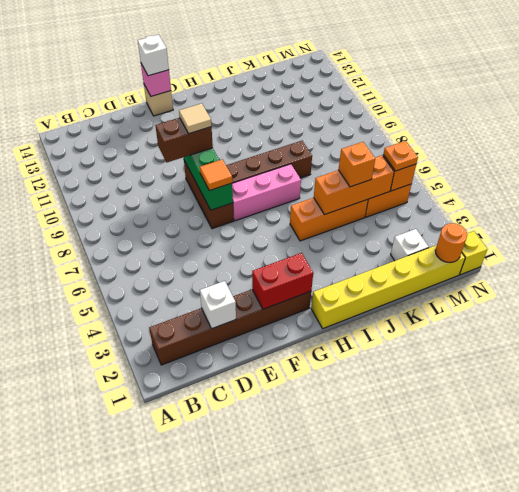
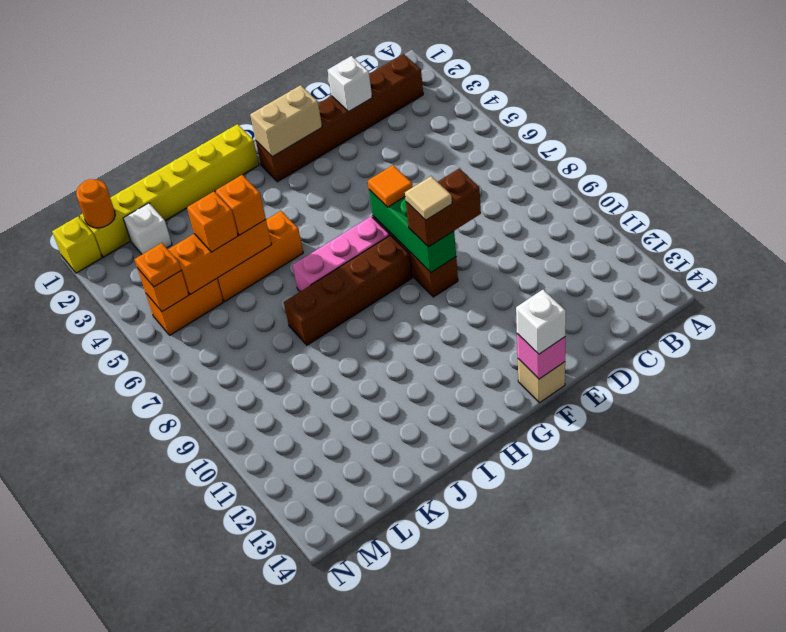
red 1x2 brick [252,253,313,309] -> tan 1x2 brick [250,85,322,157]
none -> orange 1x1 brick [216,175,266,235]

